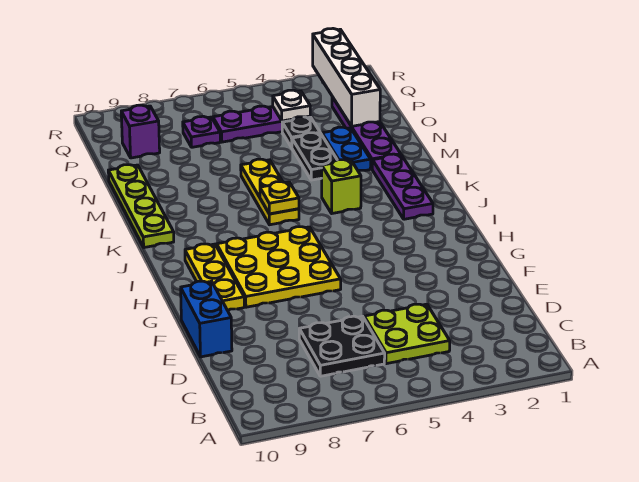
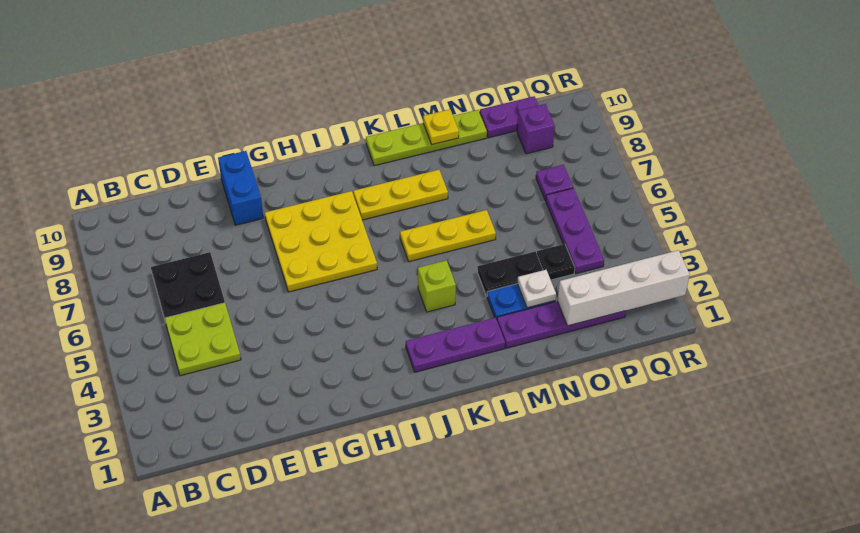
blue 1x2 brick [181,281,232,357] -> blue 1x2 brick turned to [218,151,263,225]
yellow 1x3 plate [185,244,244,310] -> yellow 1x3 plate moved to [353,170,448,220]
yellow 1x1 plate [260,182,299,214] -> yellow 1x1 plate moved to [423,109,459,145]
none -> purple 1x2 plate [480,96,539,138]
white 1x1 plate [273,90,310,121] -> white 1x1 plate moved to [517,270,556,308]

